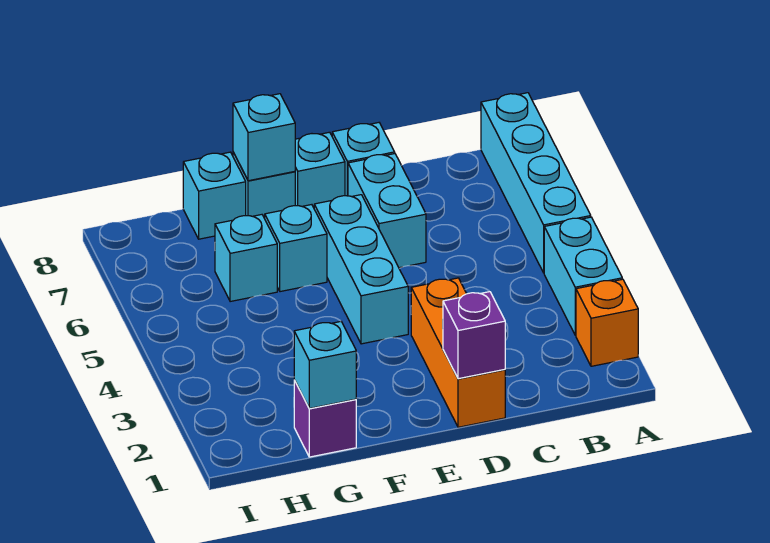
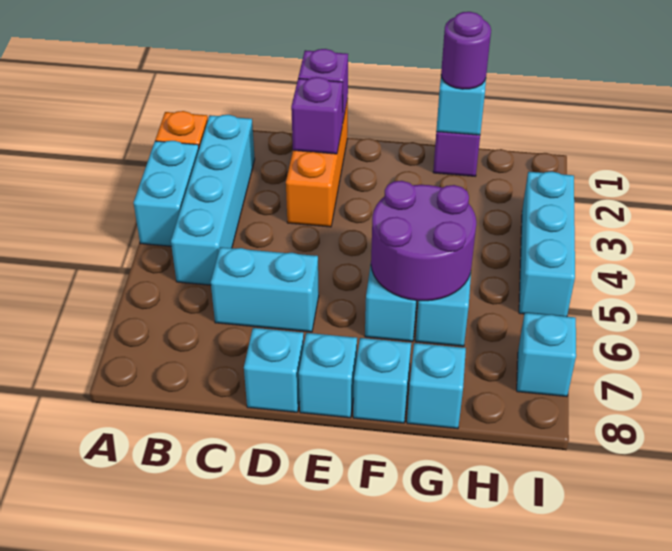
cyan 1x4 brick [481,93,591,273] -> cyan 1x4 brick moved to [171,115,255,285]
none -> purple 1x1 brick [291,77,343,154]
cyan 1x2 brick [348,154,426,268] -> cyan 1x2 brick turned to [211,247,319,332]
cyan 1x3 brick [314,195,408,344] -> cyan 1x3 brick moved to [519,172,575,317]
none -> purple 2x2 round brick [371,181,476,301]
cyan 1x1 brick [233,94,295,181] -> cyan 1x1 brick moved to [517,313,576,397]
none -> purple 1x1 round brick [441,12,491,89]

